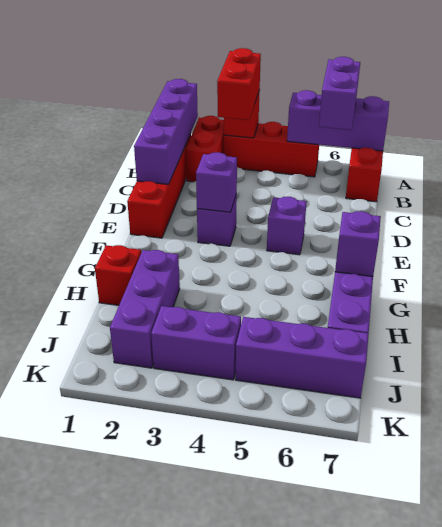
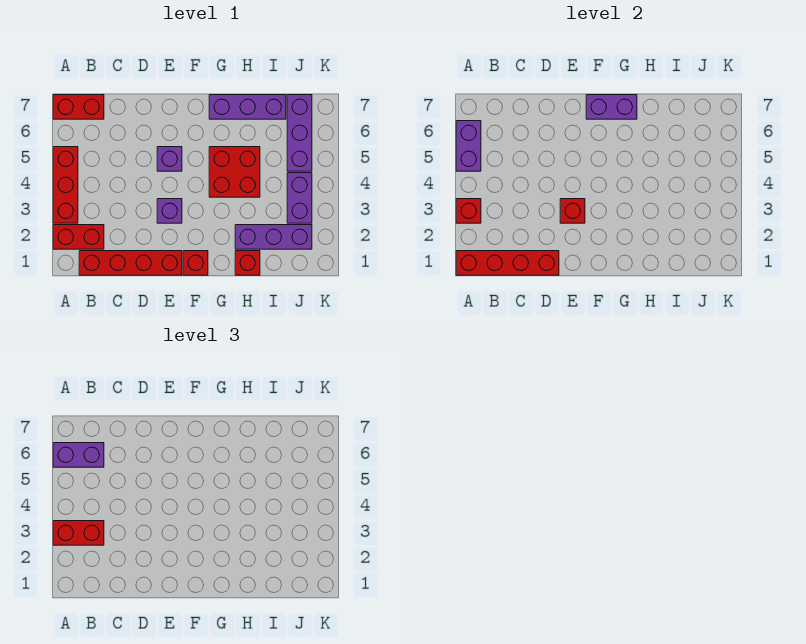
purple 1x4 brick [134,79,198,184] -> red 1x4 brick [456,251,559,275]
purple 1x3 brick [287,90,389,151] -> purple 1x2 brick [456,121,481,171]
purple 1x1 brick [196,152,237,212] -> red 1x1 brick [560,199,585,223]
none -> red 1x1 brick [183,251,208,275]
none -> red 2x2 brick [209,147,260,197]
purple 1x1 brick [335,211,381,276] -> purple 1x2 brick [586,95,637,119]

